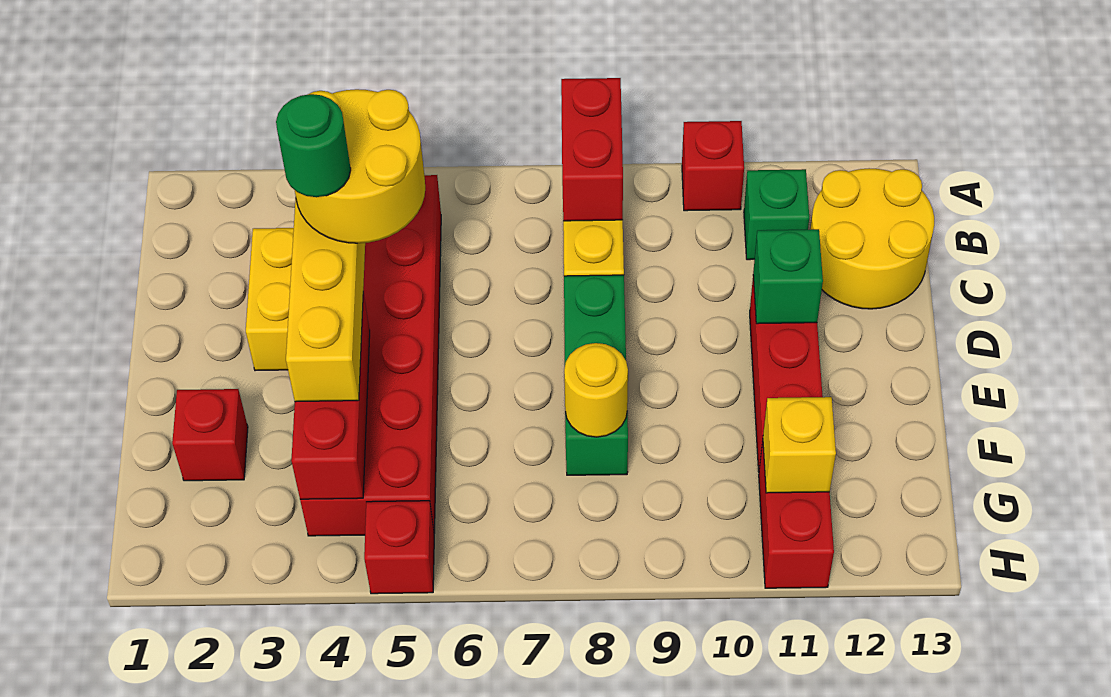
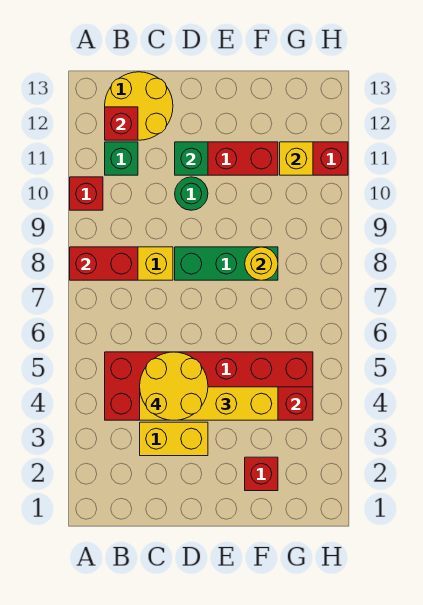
green 1x1 round brick [276,94,351,197] -> green 1x1 round brick moved to [175,177,208,210]
red 1x1 brick [364,501,434,594] -> red 1x1 brick moved to [105,107,138,140]

